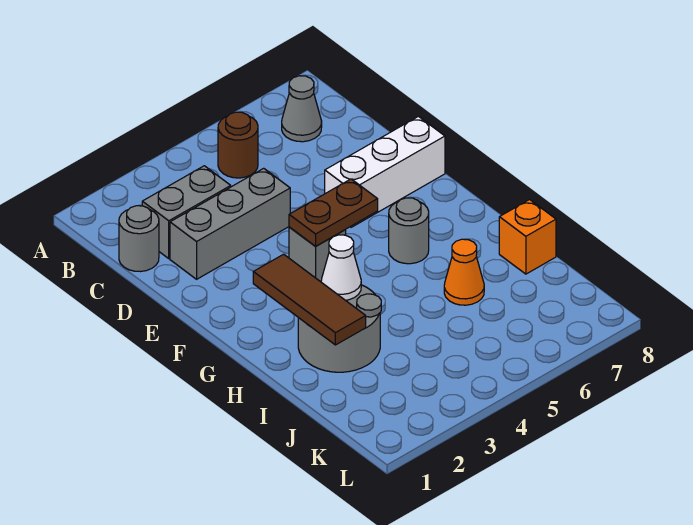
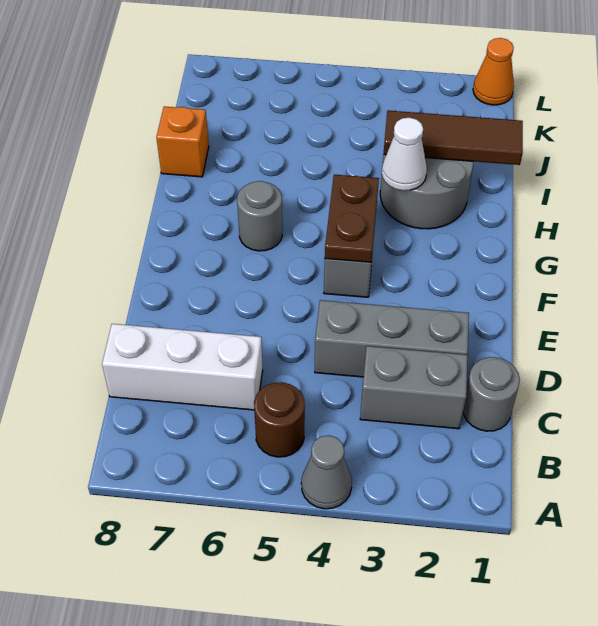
grey 1x1 cone [282,76,322,142] -> grey 1x1 cone moved to [301,435,352,509]
white 1x3 brick [325,116,445,227] -> white 1x3 brick moved to [102,324,263,410]
brown 1x2 plate [289,179,378,246] -> brown 1x2 plate turned to [325,175,379,262]
brown 1x3 tile [253,254,366,345] -> brown 1x3 tile turned to [384,111,523,165]
orange 1x1 cone [444,239,484,305] -> orange 1x1 cone moved to [473,38,514,105]

